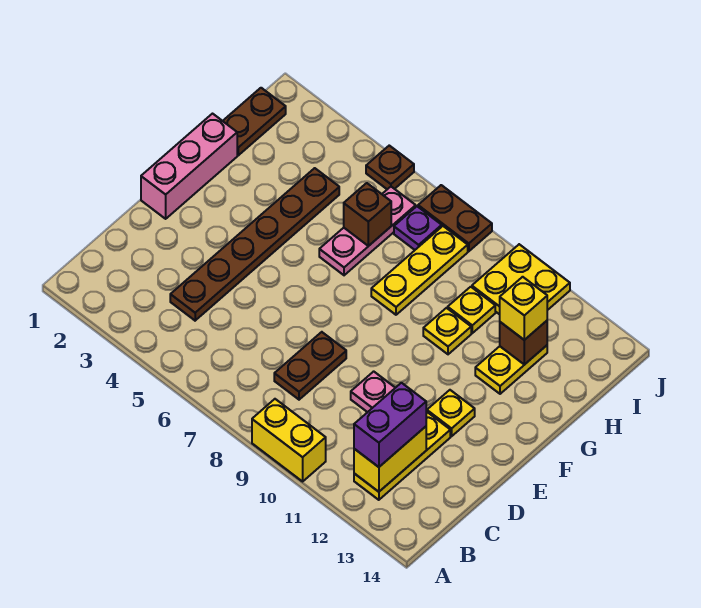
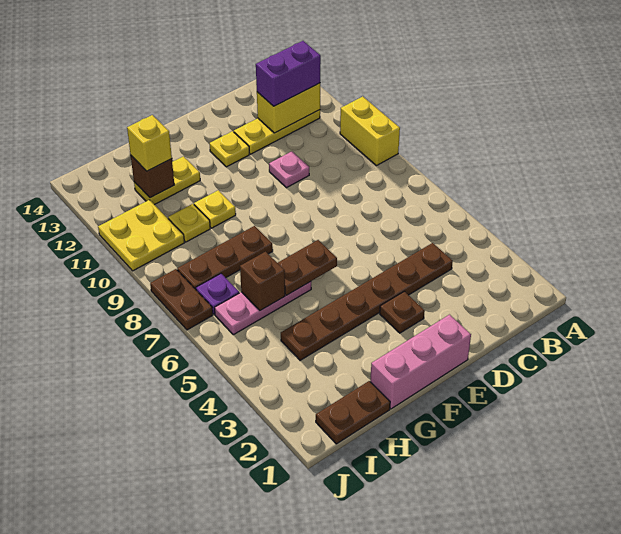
brown 1x2 plate [274,332,346,400] -> brown 1x2 plate moved to [278,240,337,295]
yellow 1x3 plate [371,226,468,315] -> brown 1x3 plate [177,226,273,289]
brown 1x1 plate [366,146,414,189] -> brown 1x1 plate moved to [380,291,425,333]

